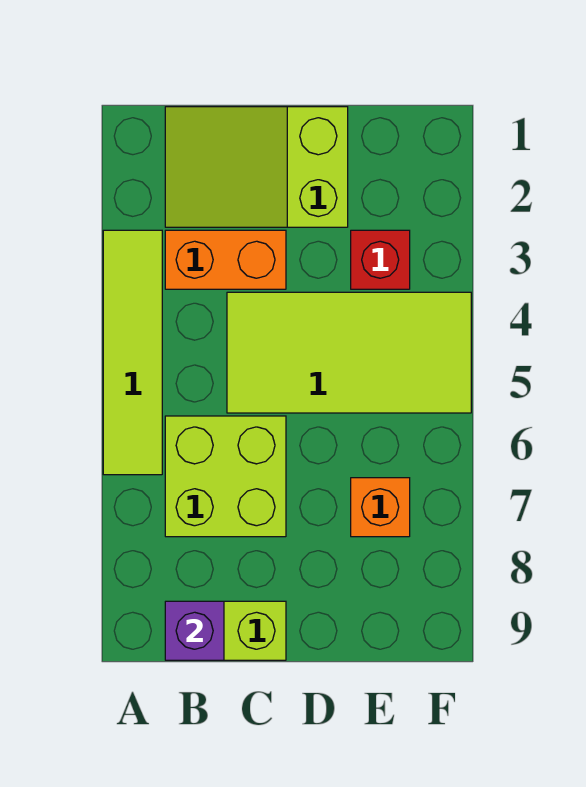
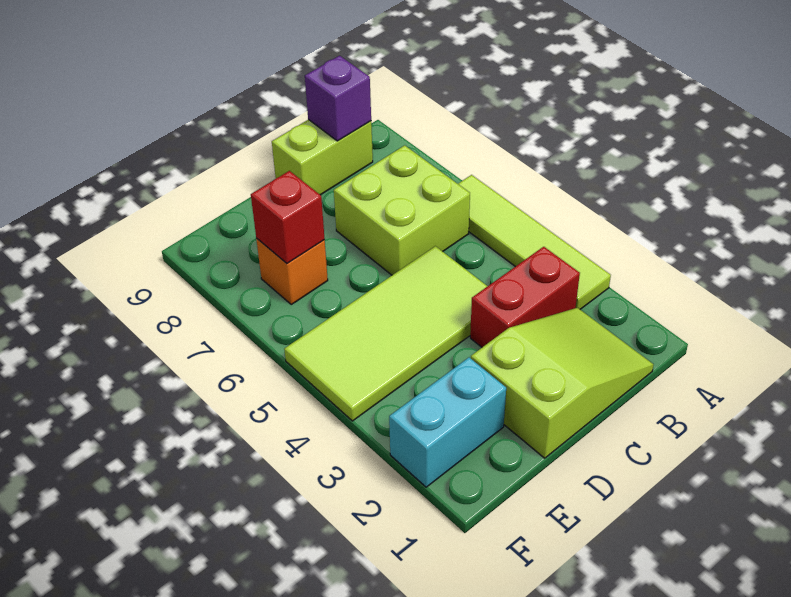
orange 1x2 brick [165,230,286,289] -> red 1x2 brick [470,247,580,347]
none -> cyan 1x2 brick [389,358,506,487]
red 1x1 brick [351,230,410,289] -> red 1x1 brick moved to [251,171,325,263]

